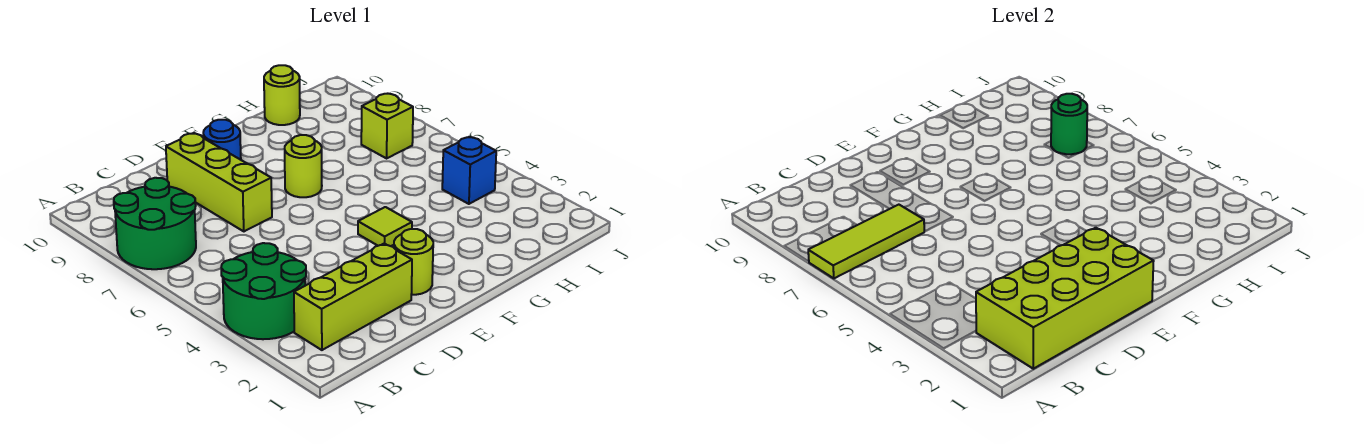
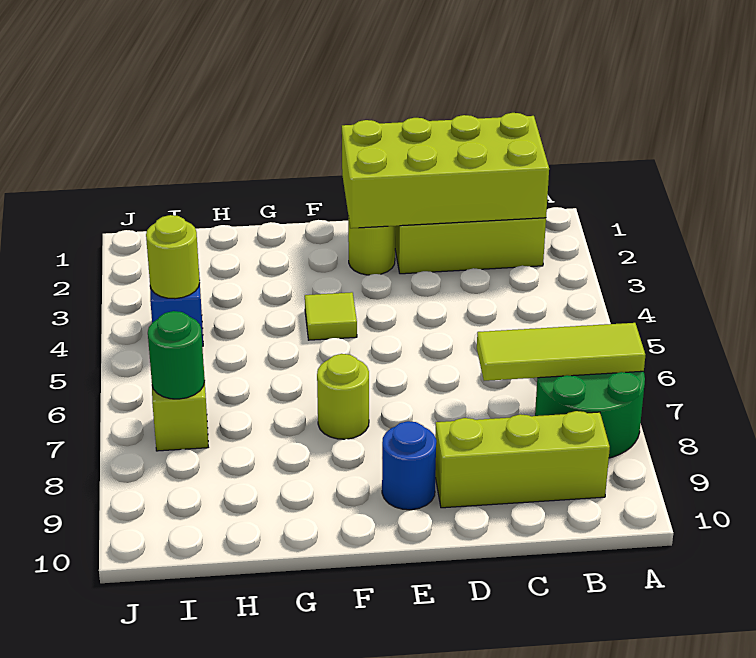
green 2x2 round brick [221,243,306,339] -> none
lime 1x3 brick [166,133,272,231] -> lime 1x3 brick turned to [435,411,610,508]
lime 1x1 round brick [264,65,300,125] -> lime 1x1 round brick moved to [146,215,200,299]

